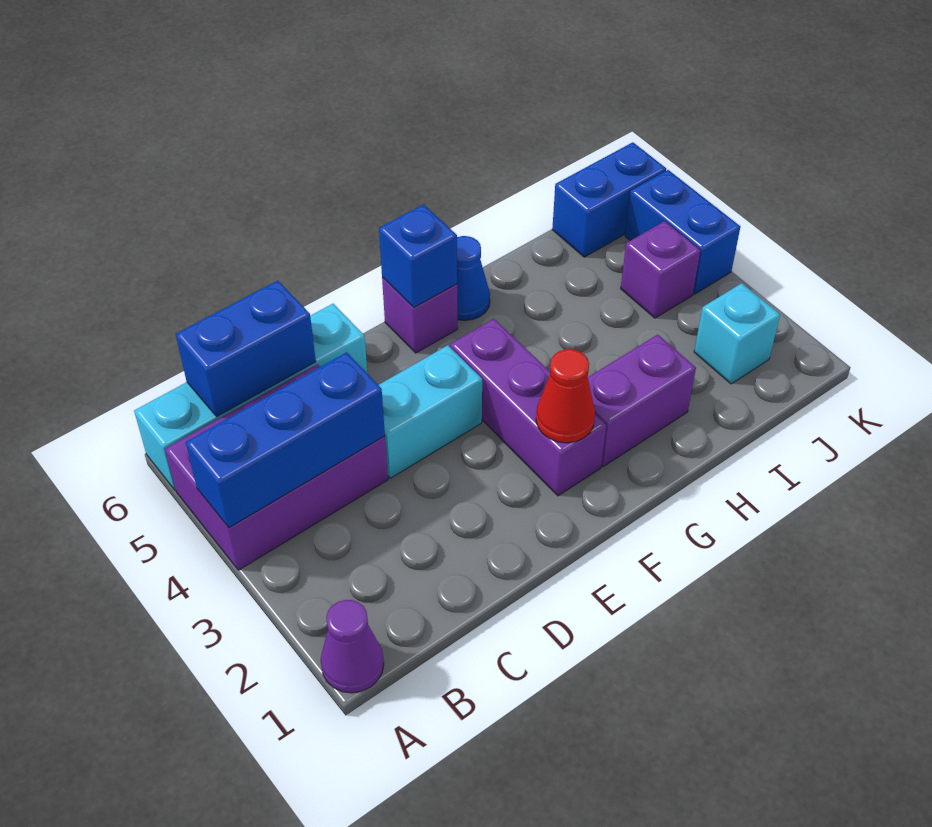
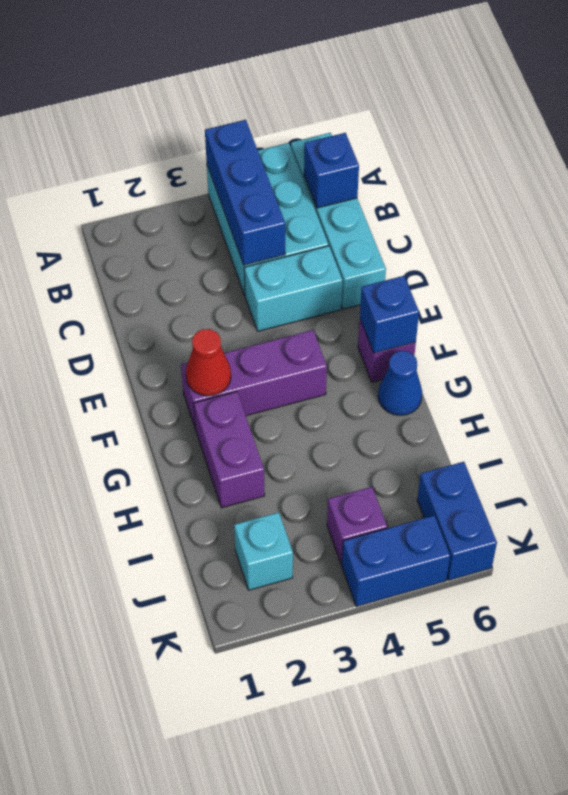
purple 1x1 cone [321,600,384,693] -> none
purple 2x3 brick [165,364,388,570] -> cyan 2x3 brick [207,143,328,295]
blue 1x2 brick [176,281,316,417] -> blue 1x1 brick [304,133,359,208]
cyan 1x2 brick [379,345,482,478] -> cyan 1x2 brick turned to [244,246,342,331]

